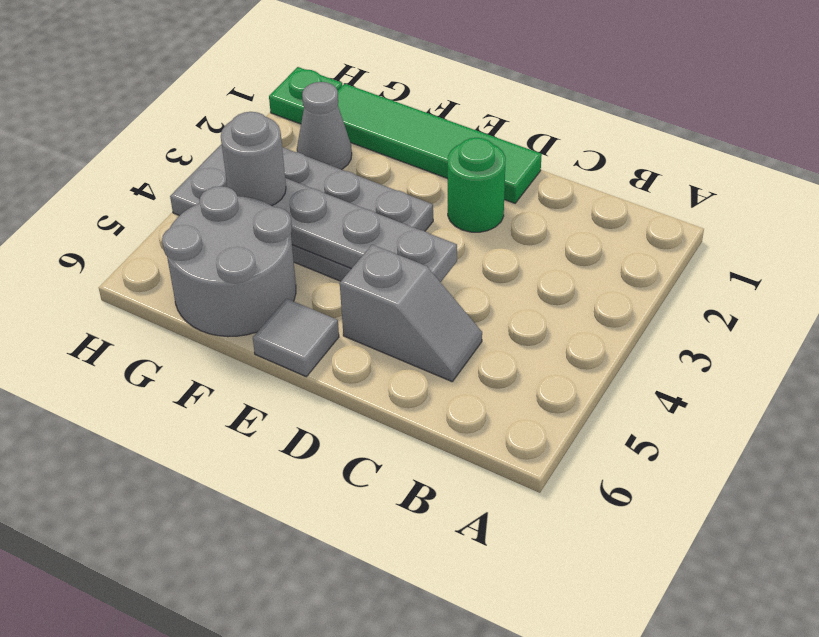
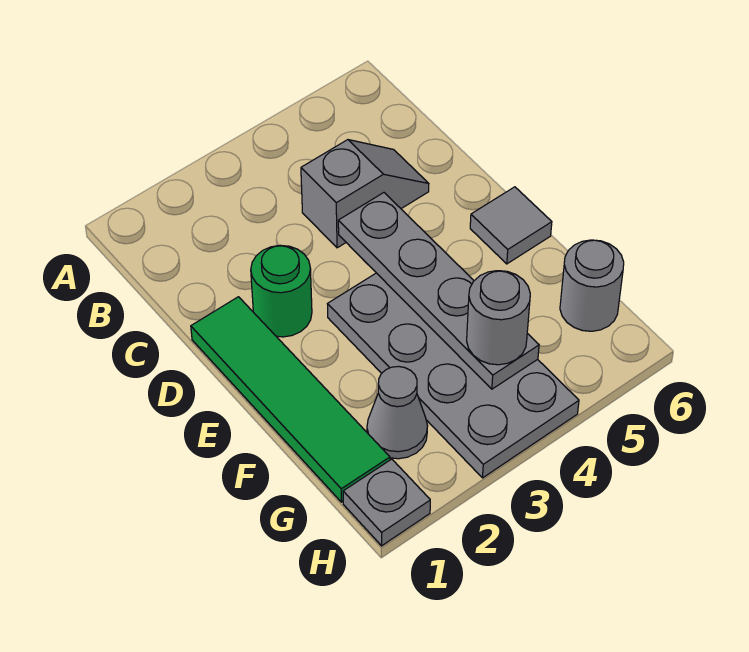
grey 1x2 slope [340,245,482,381] -> grey 1x2 slope turned to [301,140,429,248]
grey 2x2 round brick [162,186,296,337] -> grey 1x1 round brick [560,240,624,331]
green 1x1 plate [269,67,342,124] -> grey 1x1 plate [343,459,430,546]

